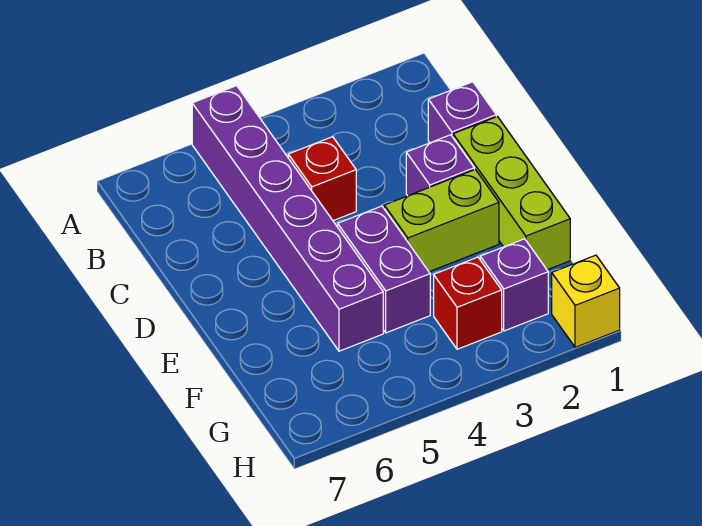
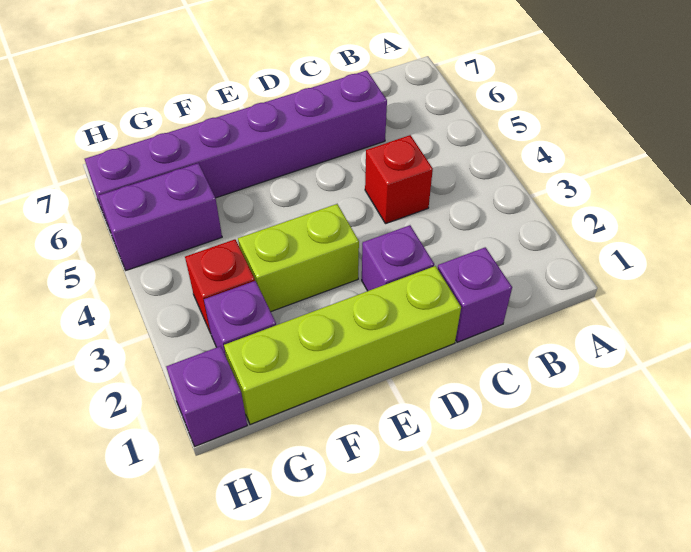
purple 1x6 brick [192,86,383,351] -> purple 1x6 brick moved to [85,70,387,227]
lime 1x3 brick [453,117,570,270] -> lime 1x4 brick [224,266,461,424]
lime 1x2 brick [384,170,499,272] -> lime 1x2 brick turned to [238,204,359,312]
purple 1x2 brick [338,206,430,333] -> purple 1x2 brick moved to [99,163,222,270]
yellow 1x1 brick [552,255,620,347] -> purple 1x1 brick [166,346,247,446]

